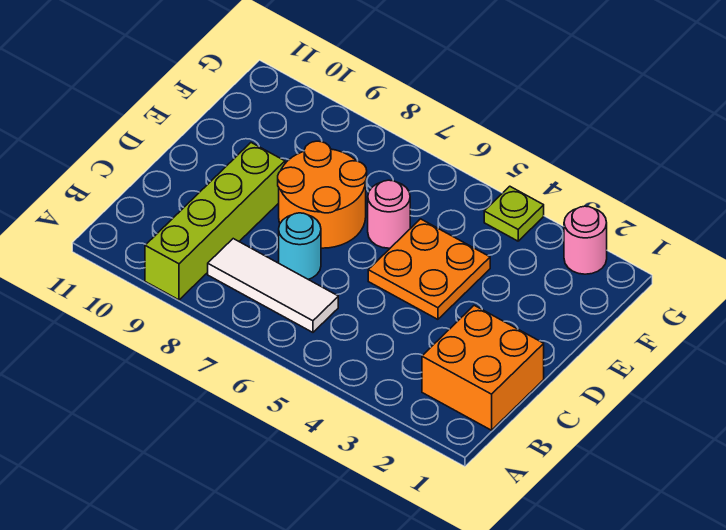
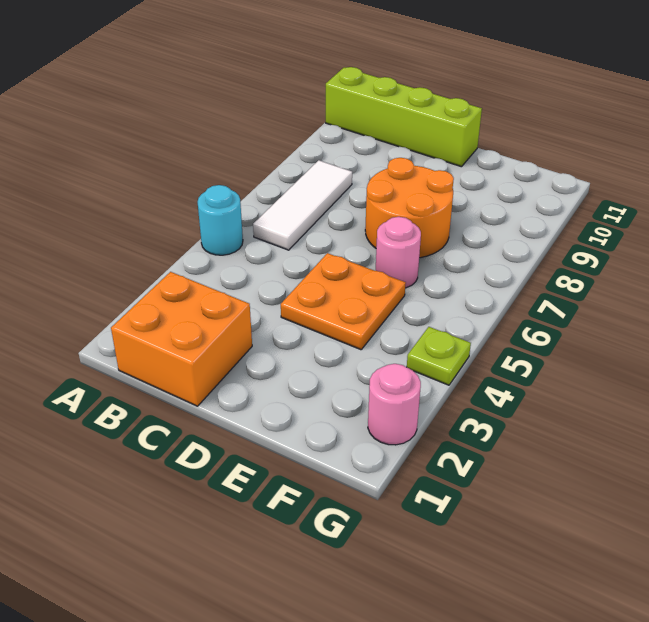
lime 1x4 brick [145,143,285,300] -> lime 1x4 brick moved to [326,67,482,167]
cyan 1x1 round brick [279,213,321,279] -> cyan 1x1 round brick moved to [198,185,243,255]

